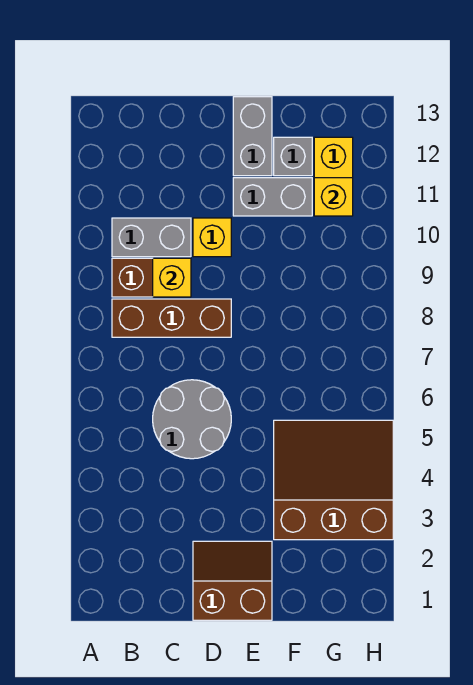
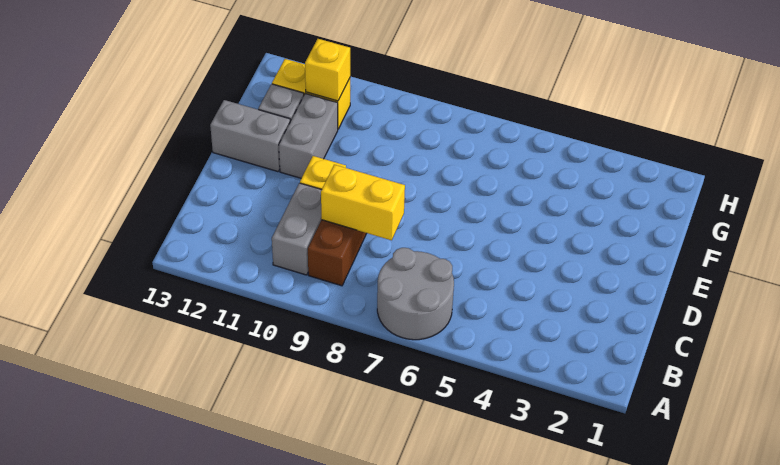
brown 1x3 brick [112,299,231,337] -> none
grey 2x2 round brick [153,380,231,459] -> grey 2x2 round brick moved to [377,248,454,340]
yellow 1x1 brick [153,258,191,297] -> yellow 1x2 brick [321,165,405,240]
brown 2x2 slope [193,541,272,620] -> none
brown 3x3 slope [274,420,393,540] -> none

